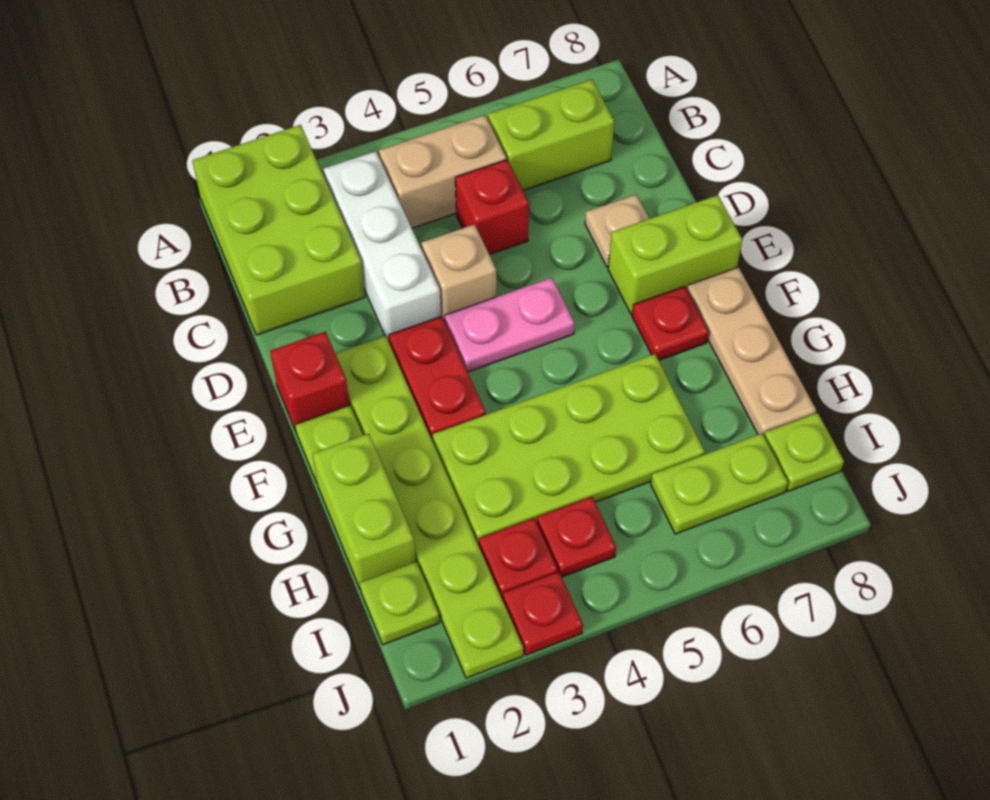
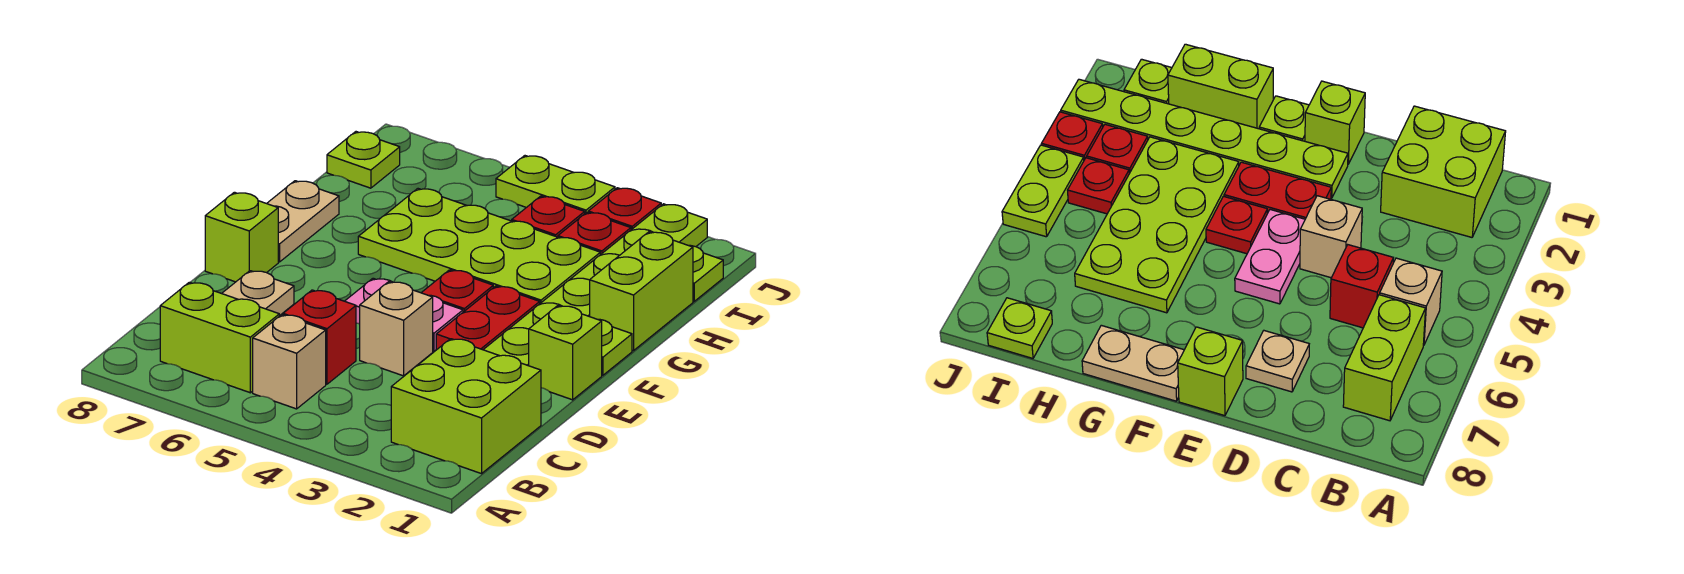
lime 2x3 brick [192,125,365,335] -> lime 2x2 brick [391,339,541,474]
white 1x3 brick [324,151,441,342] -> none
tan 1x2 brick [379,115,506,228] -> tan 1x1 brick [253,315,326,409]
red 1x1 brick [270,332,349,433] -> lime 1x1 brick [529,306,602,400]
lime 1x2 brick [608,195,742,314] -> lime 1x1 brick [205,192,278,282]
red 1x1 plate [632,286,709,360] -> red 1x1 plate moved to [421,270,493,312]
tan 1x3 plate [687,267,816,435] -> tan 1x2 plate [267,181,339,262]
lime 1x2 plate [651,433,788,534] -> lime 1x2 plate moved to [496,156,615,213]

